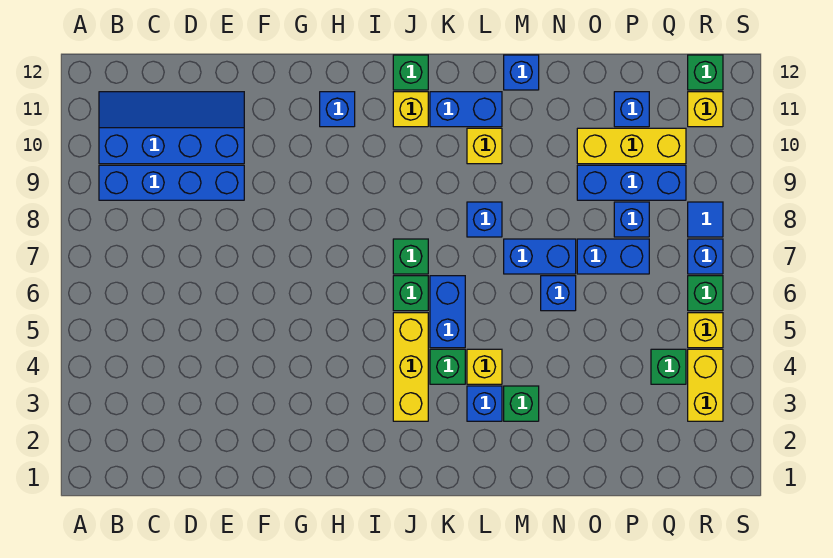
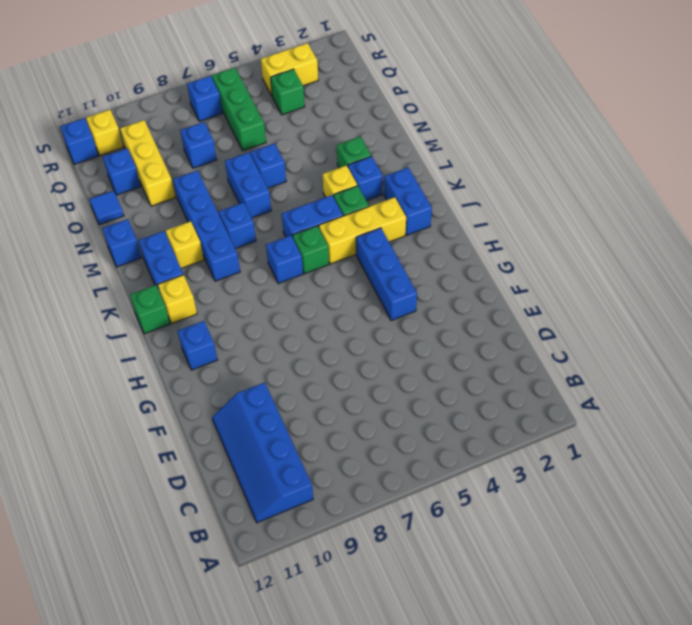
blue 1x4 brick [99,165,244,200] -> blue 1x4 brick moved to [173,170,240,281]
green 1x1 brick [393,239,428,274] -> blue 1x1 brick [266,235,303,283]
blue 1x2 brick [577,239,649,274] -> blue 1x2 brick moved to [384,167,432,235]
blue 1x3 brick [577,165,686,200] -> blue 1x3 brick moved to [356,228,417,321]
yellow 1x1 brick [688,313,723,348] -> none
green 1x1 brick [688,276,723,311] -> green 1x3 brick [212,68,266,151]
blue 1x1 tile [688,202,723,237] -> blue 1x1 tile moved to [89,191,124,225]
green 1x1 brick [688,55,723,90] -> blue 1x1 brick [60,118,98,164]

